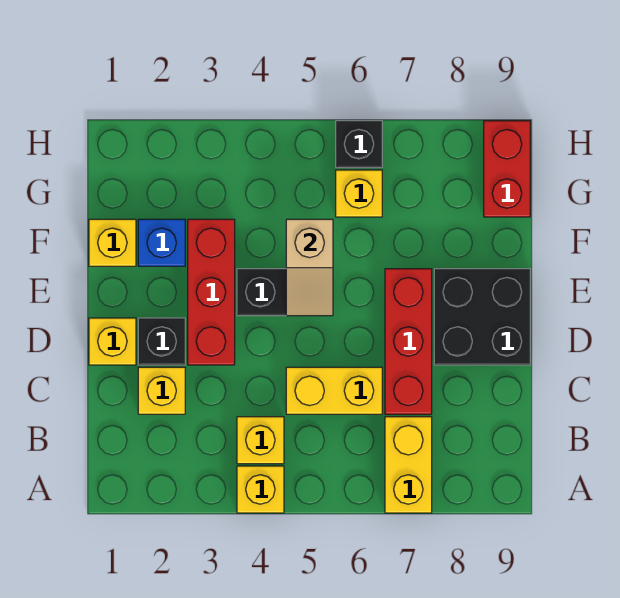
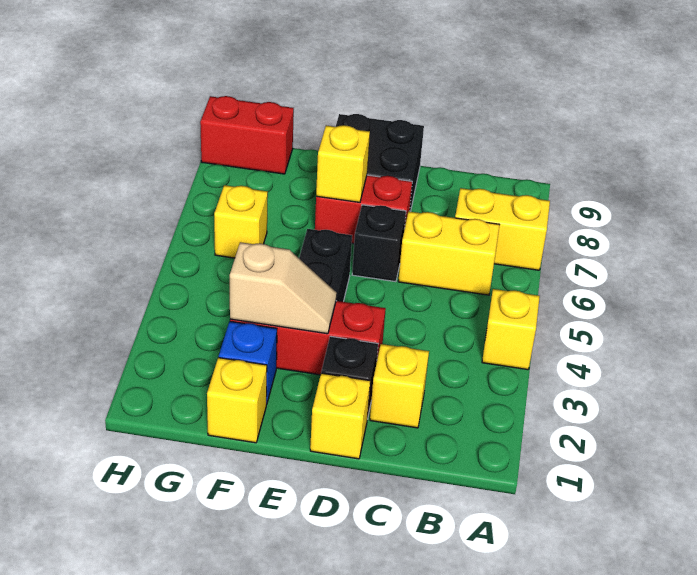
yellow 1x1 brick [237,417,284,464] -> yellow 1x1 brick moved to [316,125,370,202]
yellow 1x2 brick [286,367,382,414] -> yellow 1x2 brick turned to [398,211,499,295]
red 1x3 brick [385,269,432,414] -> red 1x2 brick [315,175,412,244]
tan 1x2 slope [286,219,333,316] -> tan 1x2 slope moved to [230,242,337,334]
black 1x1 brick [336,121,382,168] -> black 1x1 brick moved to [352,205,406,282]

